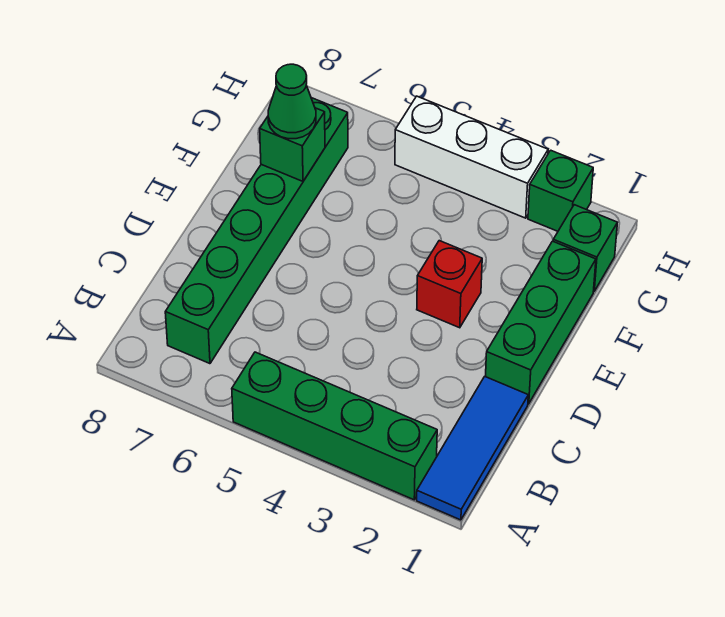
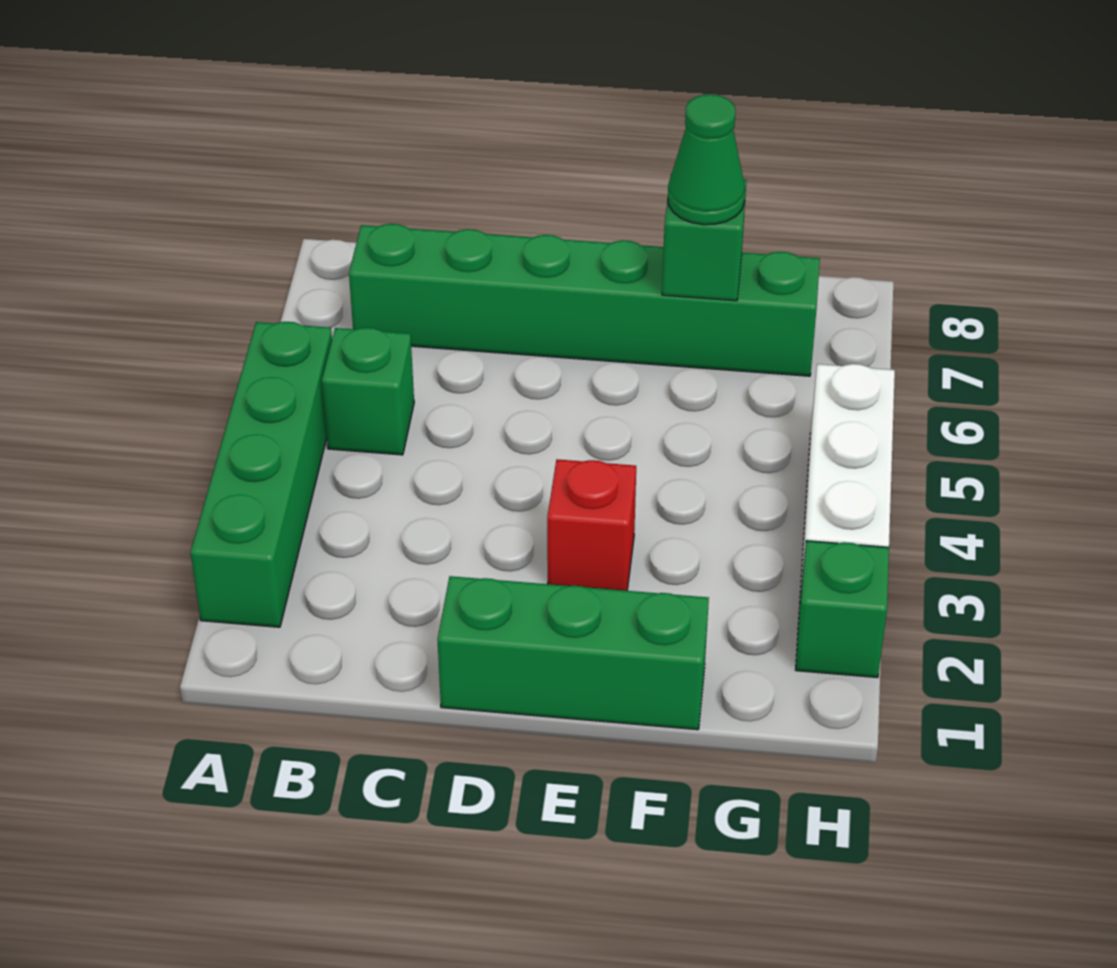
blue 1x3 tile [417,377,528,520] -> none
green 1x1 brick [553,205,617,291] -> green 1x1 brick moved to [322,328,414,455]

